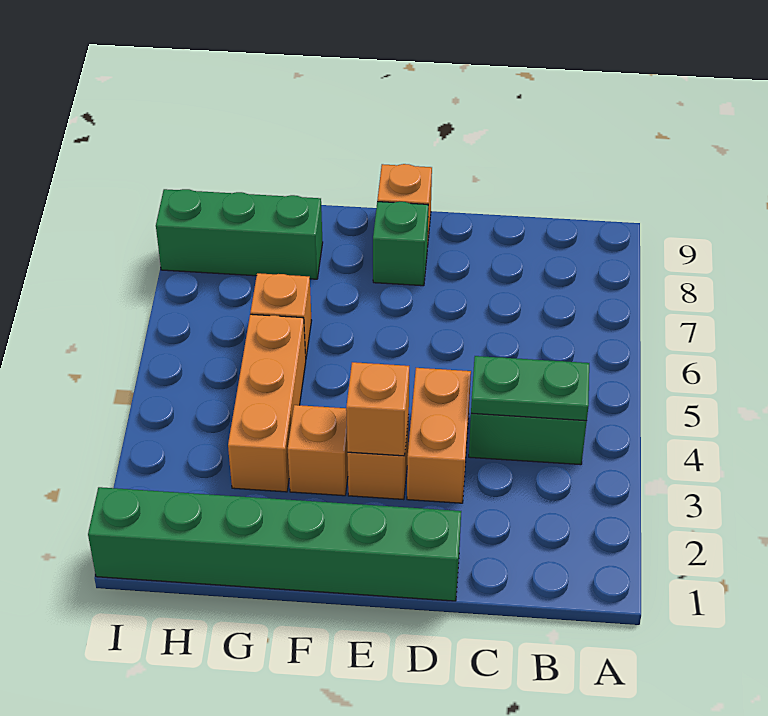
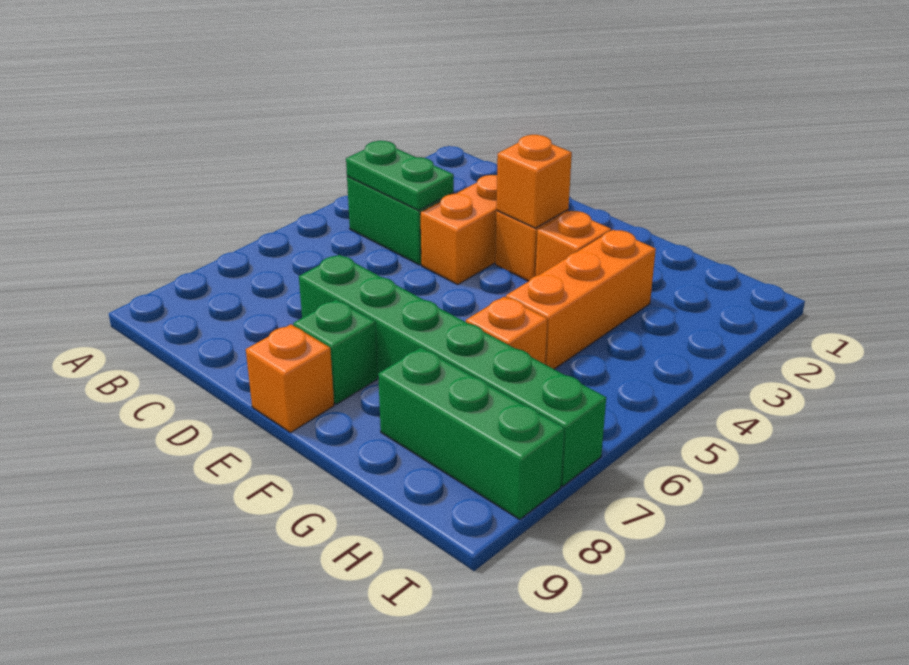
green 1x6 brick [88,487,461,601] -> green 1x6 brick moved to [299,255,606,486]

